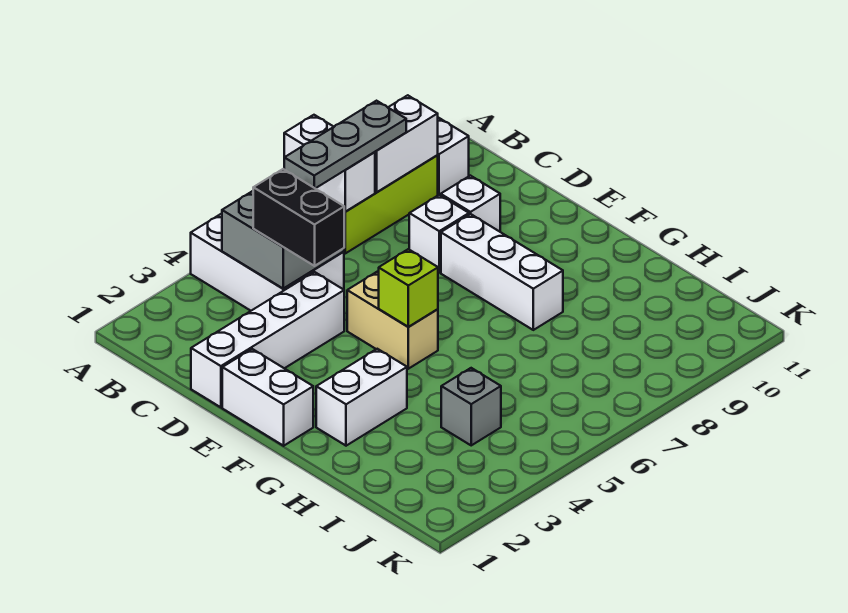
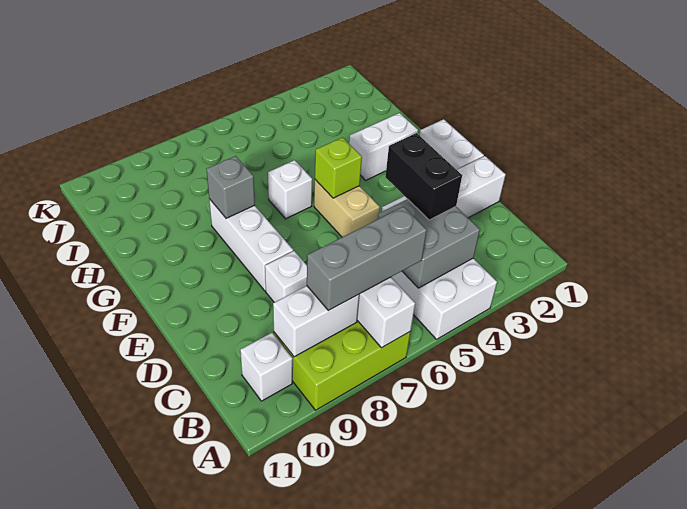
grey 1x3 plate [284,101,406,189] -> grey 1x3 brick [307,207,427,311]
white 1x1 brick [441,176,500,232] -> white 1x1 brick moved to [268,160,312,219]
grey 1x1 brick [441,368,501,445] -> grey 1x1 brick moved to [206,156,255,218]

